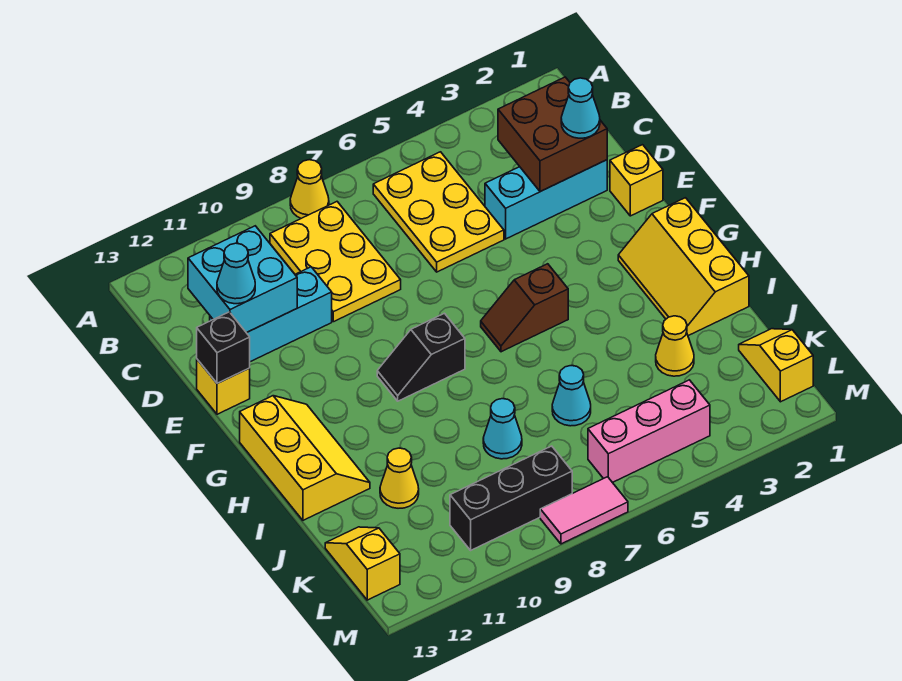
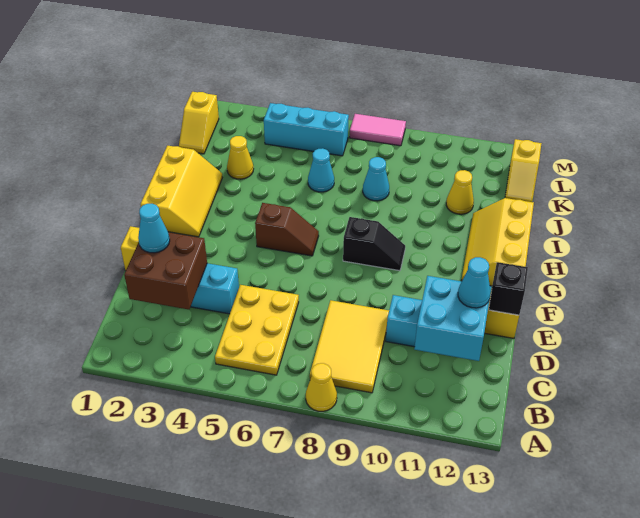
yellow 2x3 plate [270,202,401,322] -> yellow 2x3 tile [310,300,389,393]
pink 1x3 brick [588,380,710,483] -> cyan 1x3 brick [264,103,349,156]
black 1x3 brick [450,446,572,550] -> none

